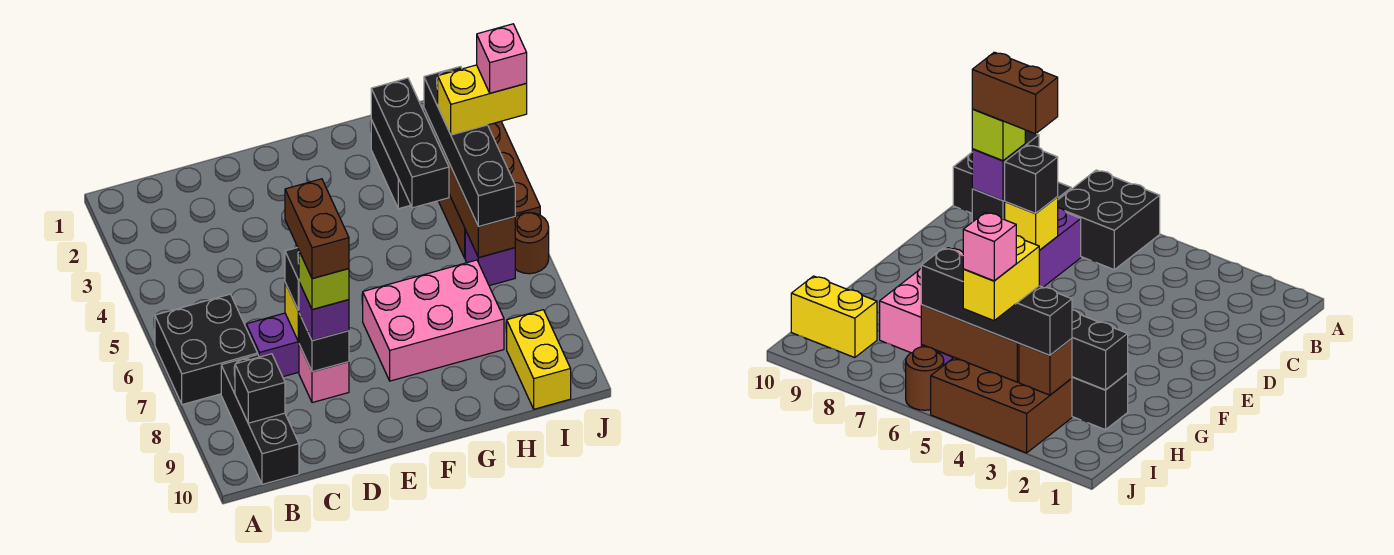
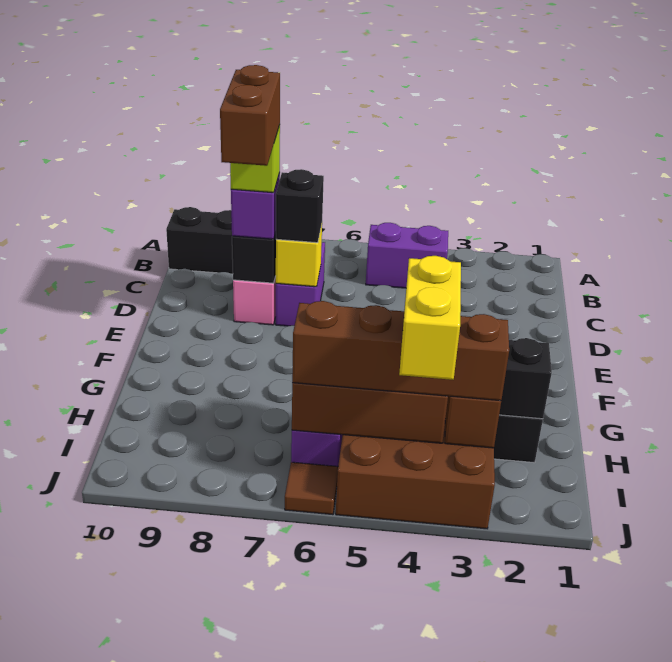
black 2x2 brick [155,294,258,405] -> none
none -> purple 1x2 brick [366,223,448,288]
black 1x1 brick [235,354,285,423] -> none
brown 1x2 brick [285,179,349,279] -> brown 1x2 brick turned to [220,65,280,166]
pink 2x3 brick [363,260,504,381] -> none
black 1x4 brick [424,66,515,227] -> brown 1x4 brick [292,301,509,401]
yellow 1x2 brick [507,310,571,409] -> none
pink 1x1 brick [477,24,527,93] -> none
brown 1x1 round brick [515,213,549,274] -> brown 1x1 tile [285,462,338,515]

